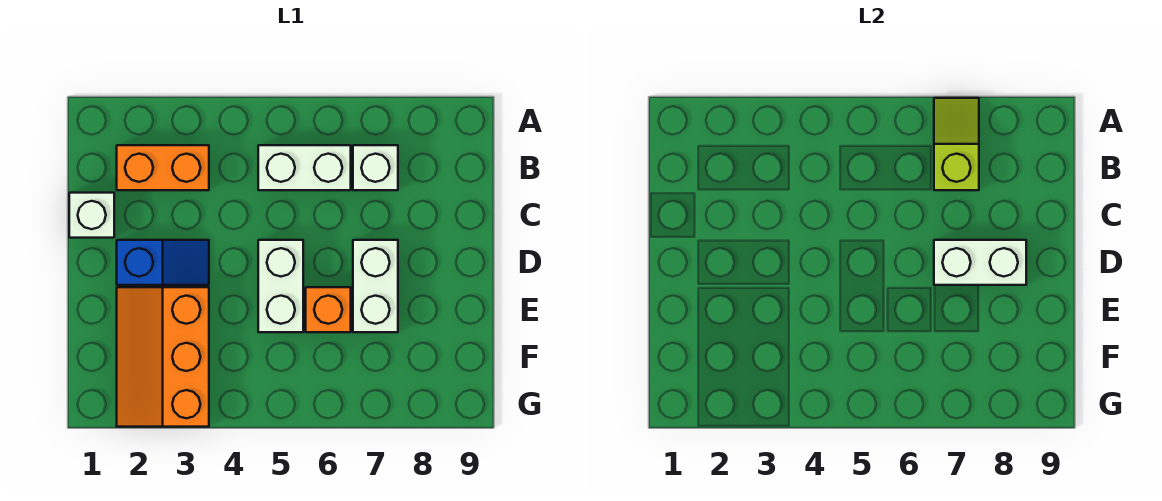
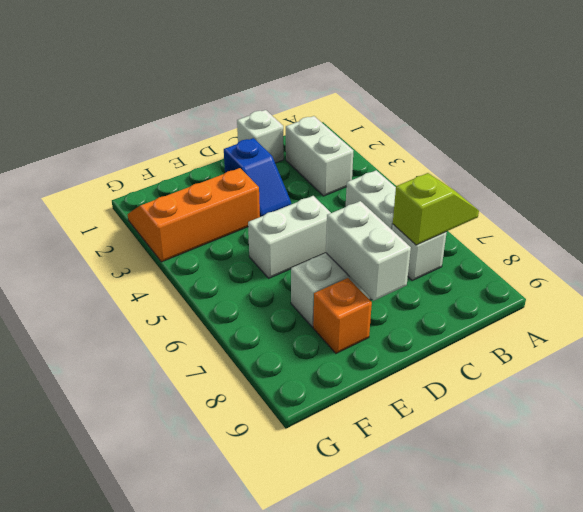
orange 1x2 brick [117,145,209,190] -> white 1x2 brick [286,116,353,196]
orange 1x1 brick [306,287,351,332] -> orange 1x1 brick moved to [313,278,372,353]

